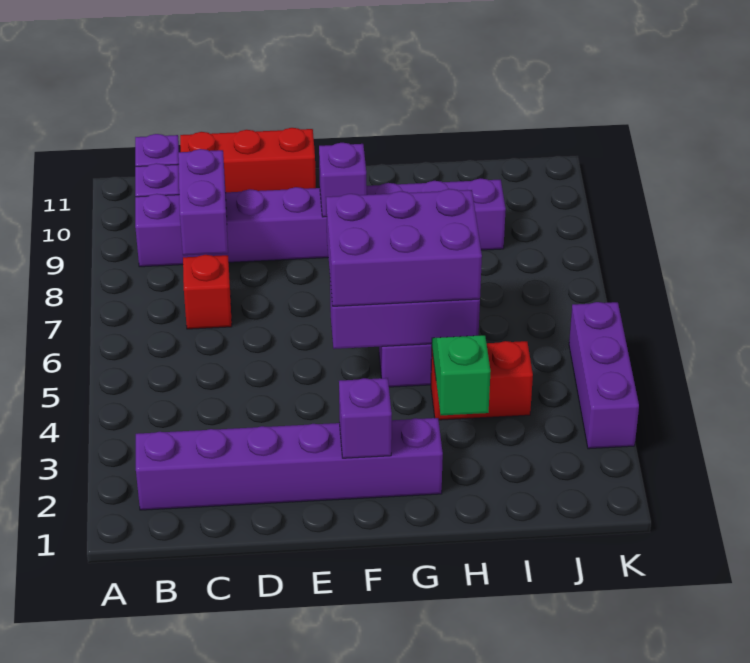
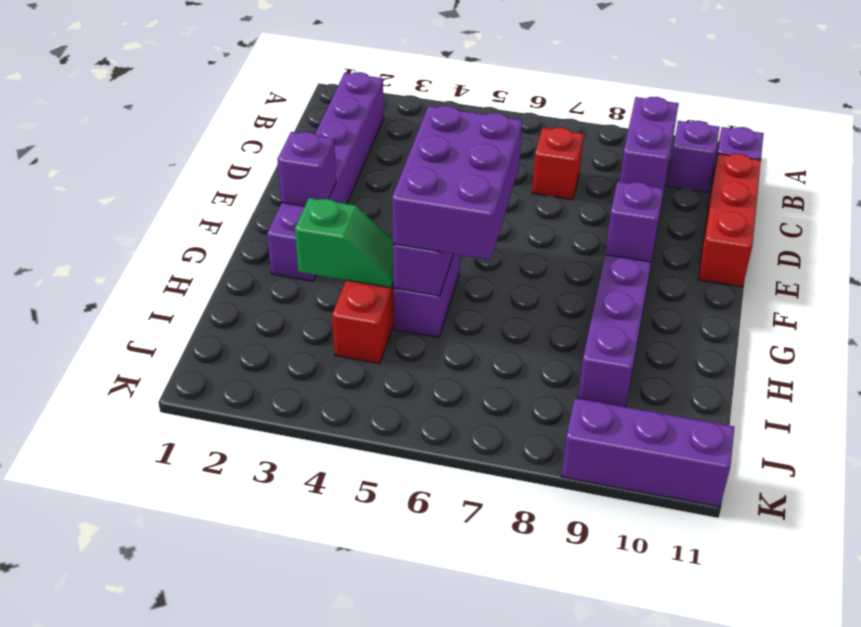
purple 1x2 brick [178,149,228,255] -> purple 1x2 brick turned to [620,97,679,197]
purple 1x3 brick [569,302,639,449] -> purple 1x3 brick moved to [562,398,734,507]

